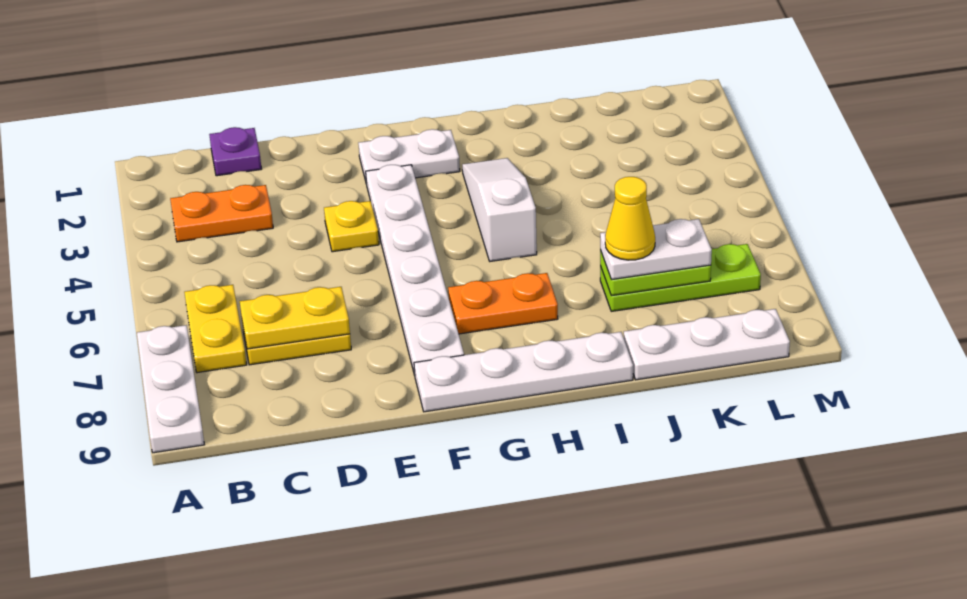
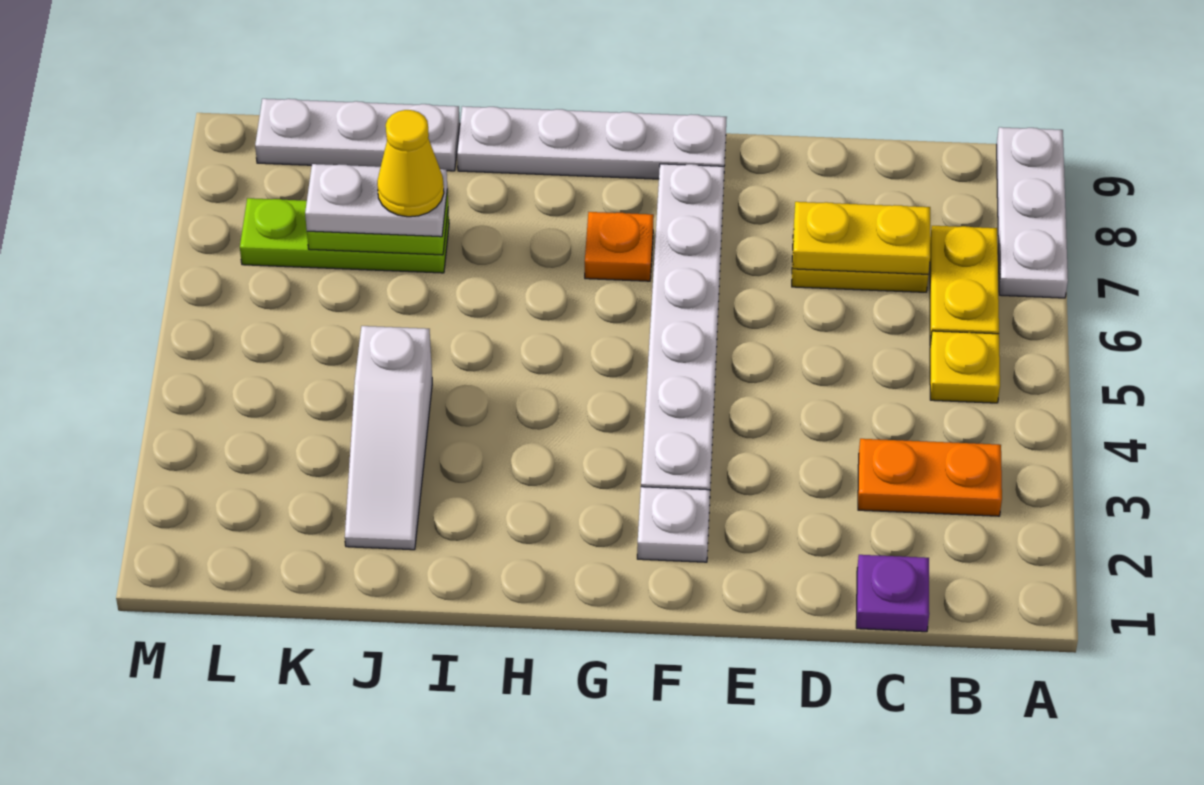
yellow 1x1 plate [324,201,379,252] -> yellow 1x1 plate moved to [930,331,1000,403]
white 1x2 plate [358,129,460,184] -> white 1x1 plate [637,487,710,562]
orange 1x2 plate [448,273,558,334] -> orange 1x1 plate [585,212,654,281]
white 1x3 slope [462,158,537,261] -> white 1x3 slope moved to [345,326,432,550]

